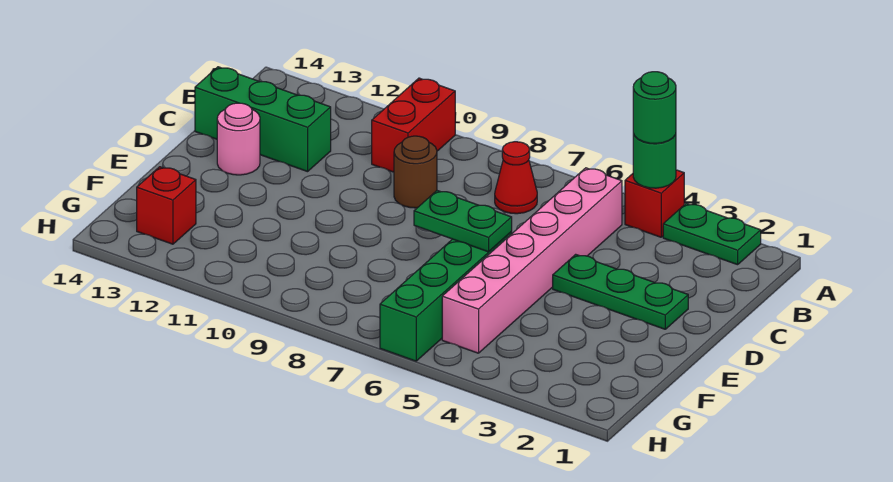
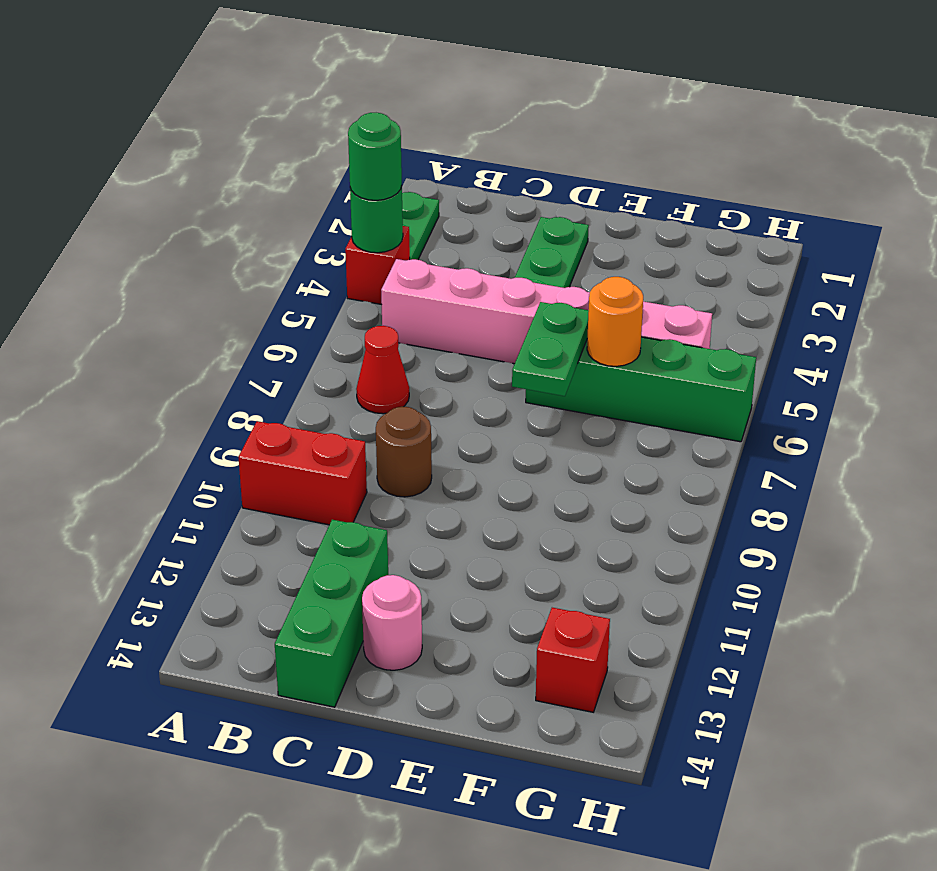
none -> orange 1x1 round brick [587,277,643,366]

